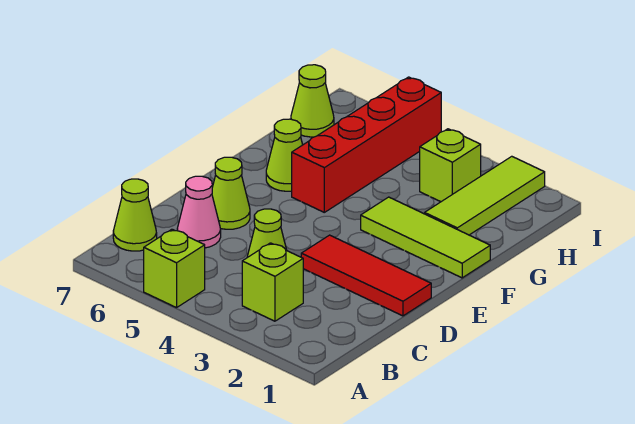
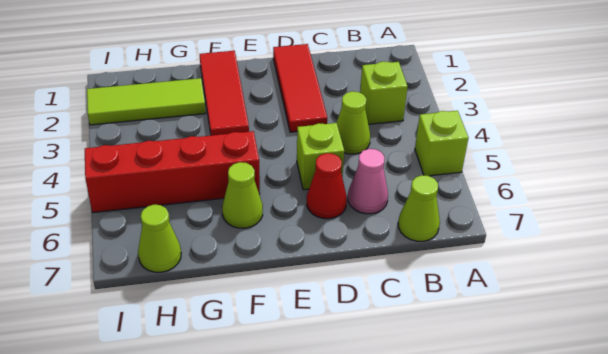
lime 1x1 cone [212,157,250,229] -> red 1x1 cone [307,153,347,219]
lime 1x3 tile [361,197,490,278] -> red 1x3 tile [200,51,249,135]
lime 1x1 brick [420,129,481,202] -> lime 1x1 brick moved to [297,123,344,190]

